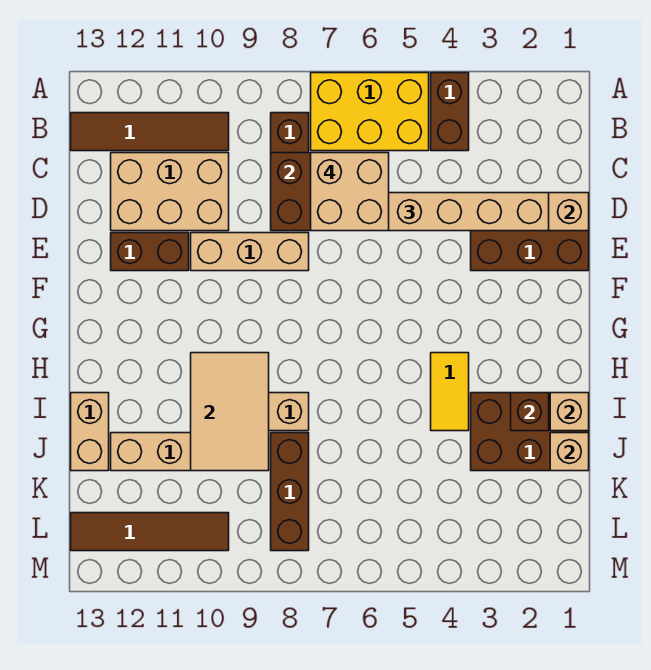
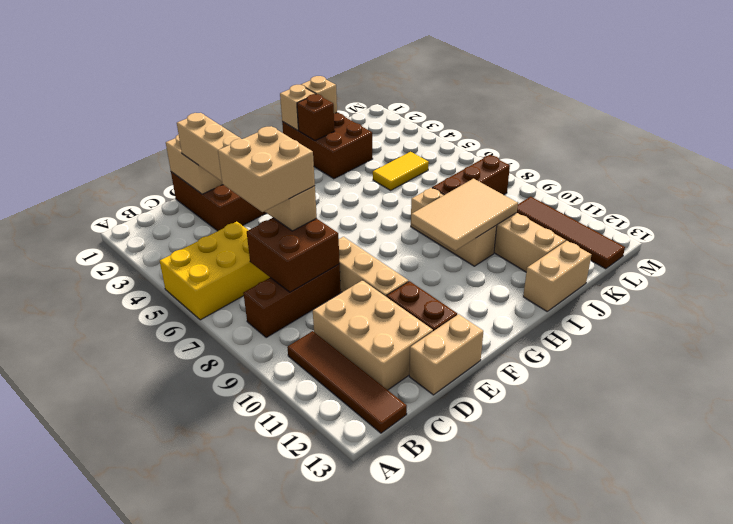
brown 1x2 brick [431,73,469,151] -> none
yellow 2x3 brick [311,73,429,151] -> yellow 2x3 brick turned to [160,222,270,320]
none -> tan 1x2 brick [409,314,483,395]
yellow 1x2 tile [431,353,469,431] -> yellow 1x2 tile moved to [373,152,429,190]

